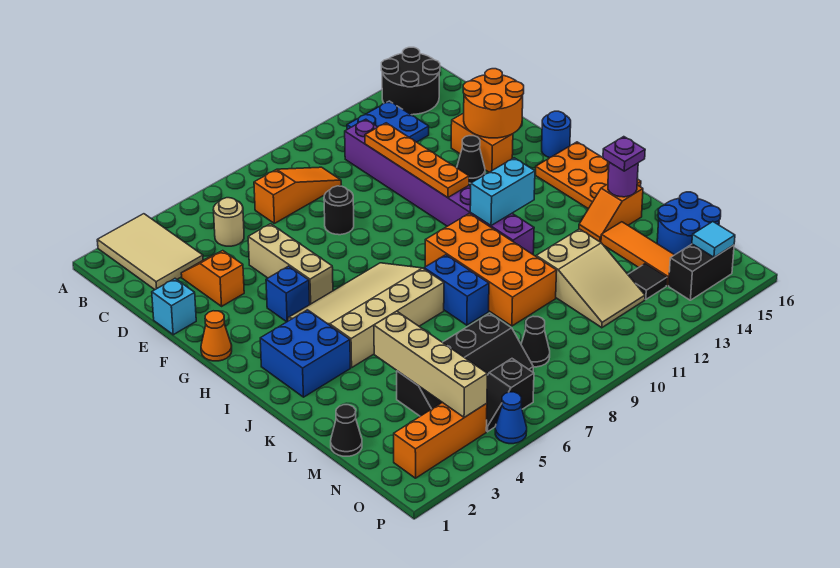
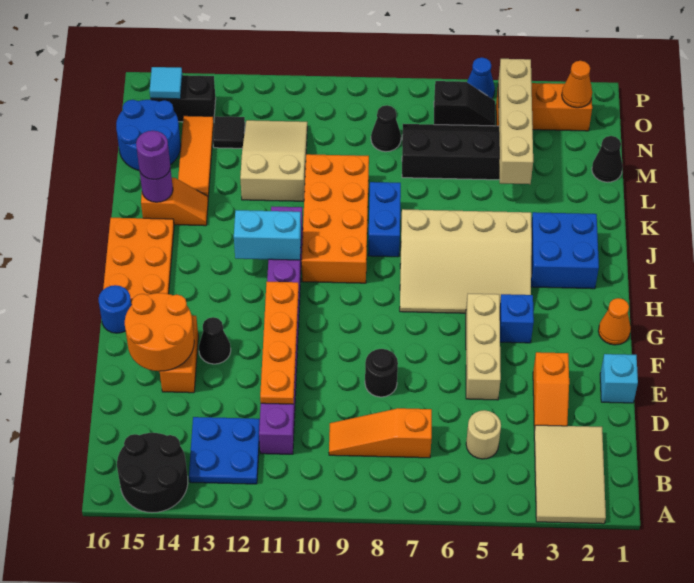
purple 1x1 plate [603,137,645,171] -> purple 1x1 round brick [136,131,170,180]
none -> orange 1x1 cone [562,61,592,108]

